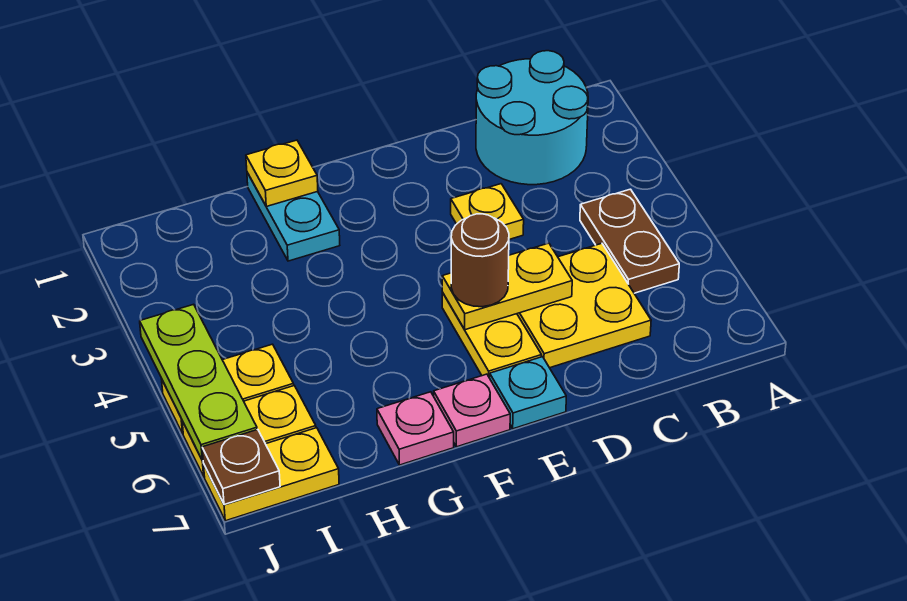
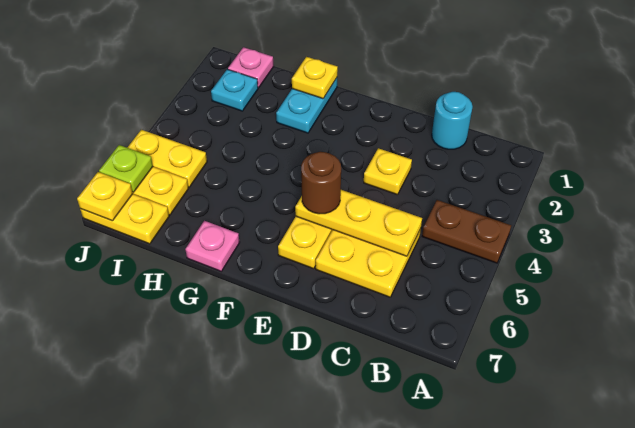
cyan 2x2 round brick [476,51,588,185] -> cyan 1x1 round brick [432,92,473,149]
brown 1x2 plate [580,189,679,293] -> brown 1x2 plate turned to [422,200,511,263]
yellow 1x2 plate [442,243,572,330] -> yellow 1x3 plate [295,190,422,256]
cyan 1x1 plate [490,357,566,429] -> cyan 1x1 plate moved to [211,69,258,111]
pink 1x1 plate [434,374,510,447] -> pink 1x1 plate moved to [228,47,274,88]
lime 1x3 plate [140,304,257,461] -> lime 1x1 plate [99,145,153,192]
brown 1x1 plate [202,430,280,505] -> yellow 1x1 plate [77,172,133,221]

